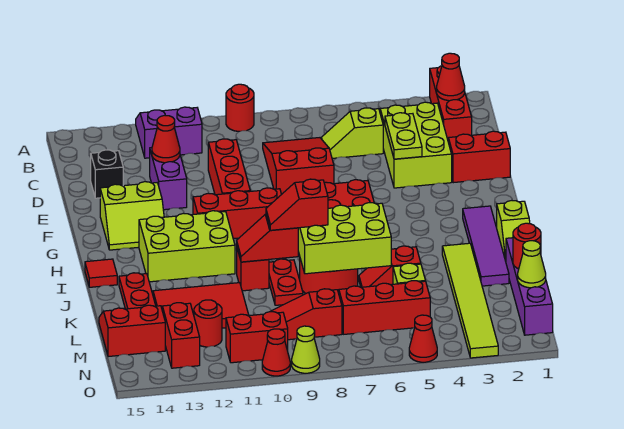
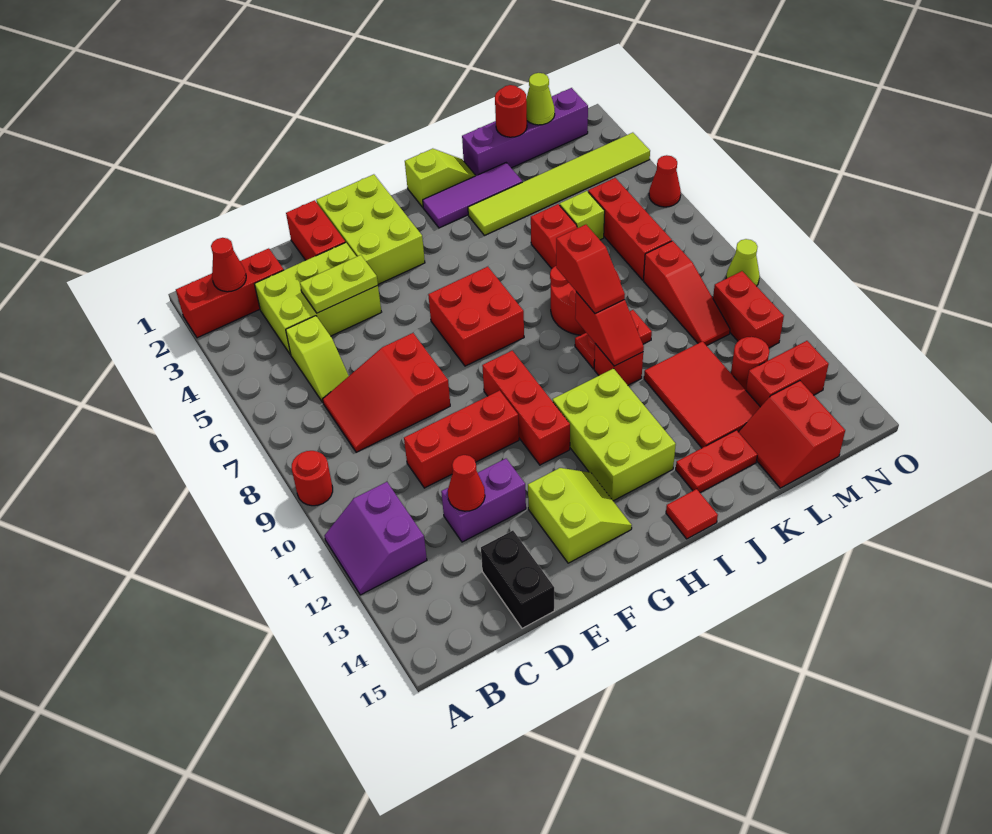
black 1x1 brick [91,150,123,198] -> black 1x2 brick [481,531,554,628]
purple 1x4 tile [463,206,509,286] -> purple 1x3 tile [423,163,522,228]
lime 2x3 brick [298,203,391,274] -> lime 2x3 brick moved to [316,174,425,284]
red 1x1 cone [262,329,290,376] -> none

